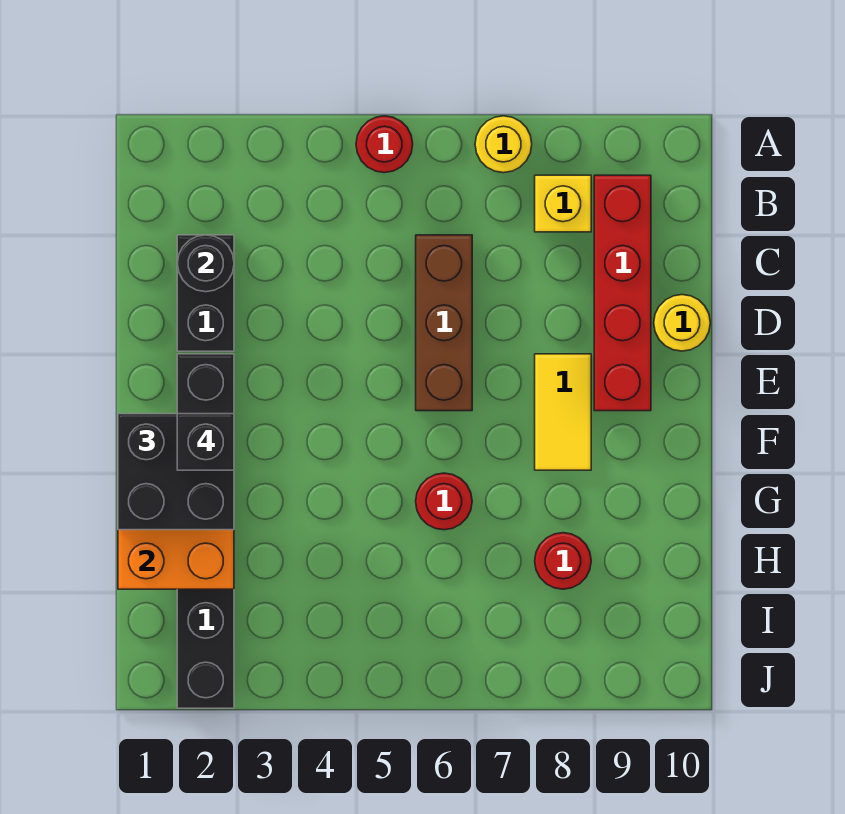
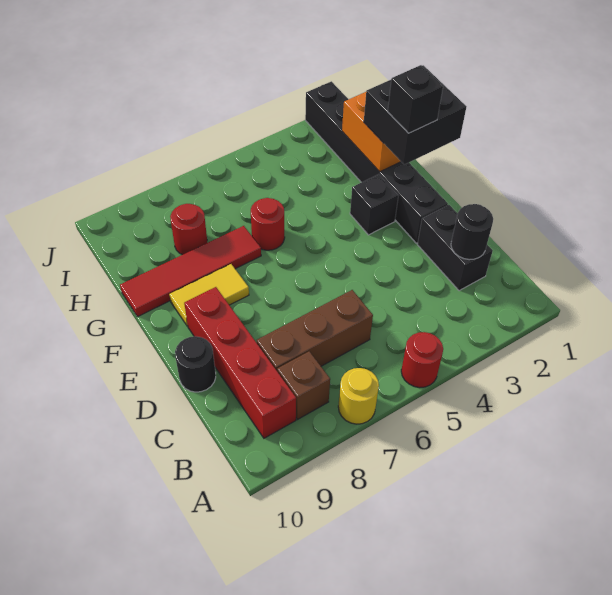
yellow 1x1 brick [535,175,591,232] -> brown 1x1 brick [277,351,330,420]
brown 1x3 brick [416,235,472,411] -> brown 1x3 brick turned to [257,290,373,370]
yellow 1x1 round brick [654,295,710,351] -> black 1x1 round brick [175,336,216,392]
yellow 1x2 tile [535,354,591,470] -> yellow 1x2 tile turned to [169,264,249,326]
none -> black 1x1 brick [350,174,399,235]
none -> red 1x4 tile [120,226,261,317]

